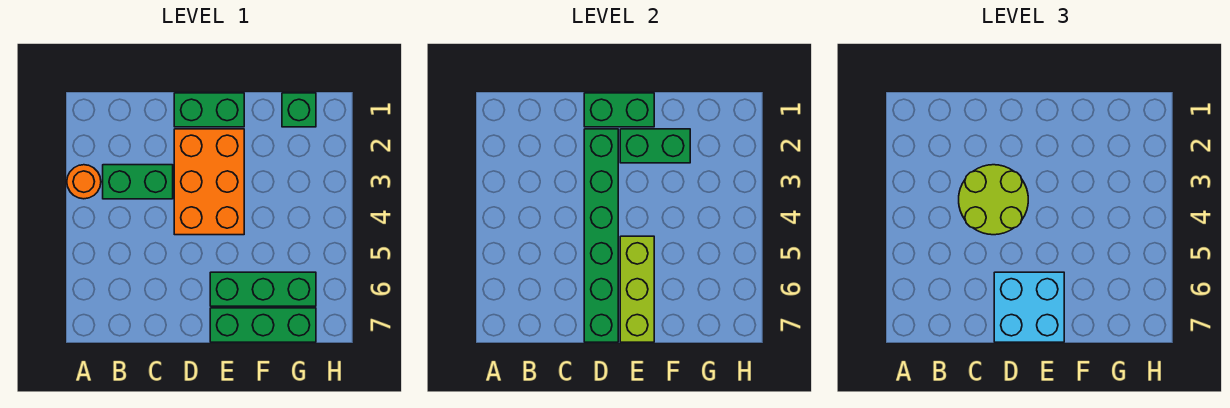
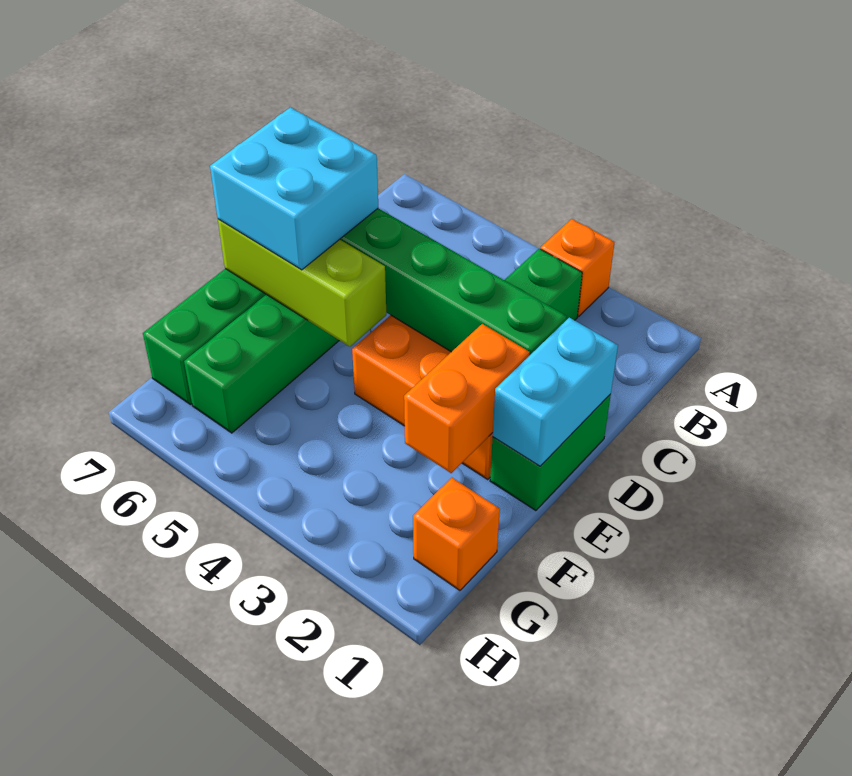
orange 1x1 round brick [67,165,101,199] -> orange 1x1 brick [541,219,615,316]
lime 2x2 round brick [959,165,1028,235] -> none
green 1x2 brick [584,93,654,127] -> cyan 1x2 brick [493,318,618,466]
green 1x2 brick [620,129,690,163] -> orange 1x2 brick [404,324,530,473]
green 1x1 brick [282,93,316,127] -> orange 1x1 brick [413,478,500,590]

